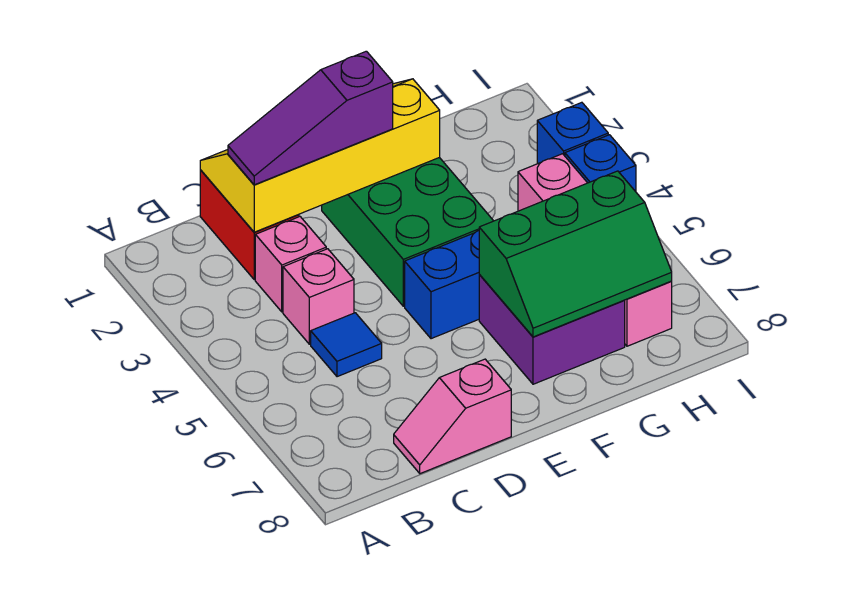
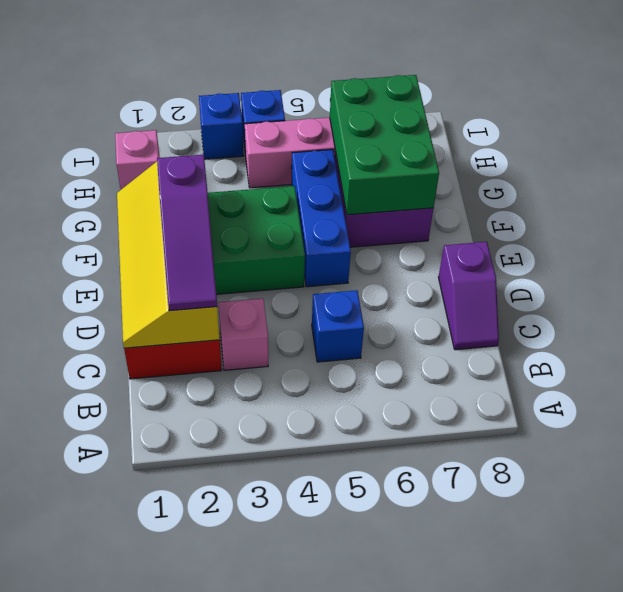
pink 1x1 brick [283,249,354,344] -> pink 1x1 brick moved to [115,130,160,190]
blue 1x1 tile [311,313,382,377] -> blue 1x1 brick [312,290,364,362]
pink 1x2 slope [394,359,511,474] -> purple 1x2 slope [438,242,499,350]
green 2x3 slope [479,171,672,337] -> green 2x3 brick [330,75,439,215]

